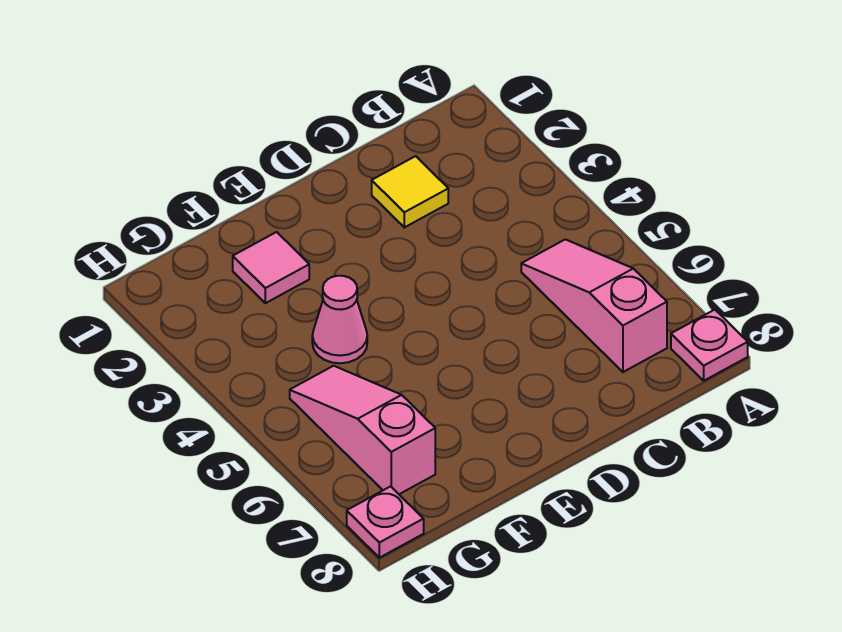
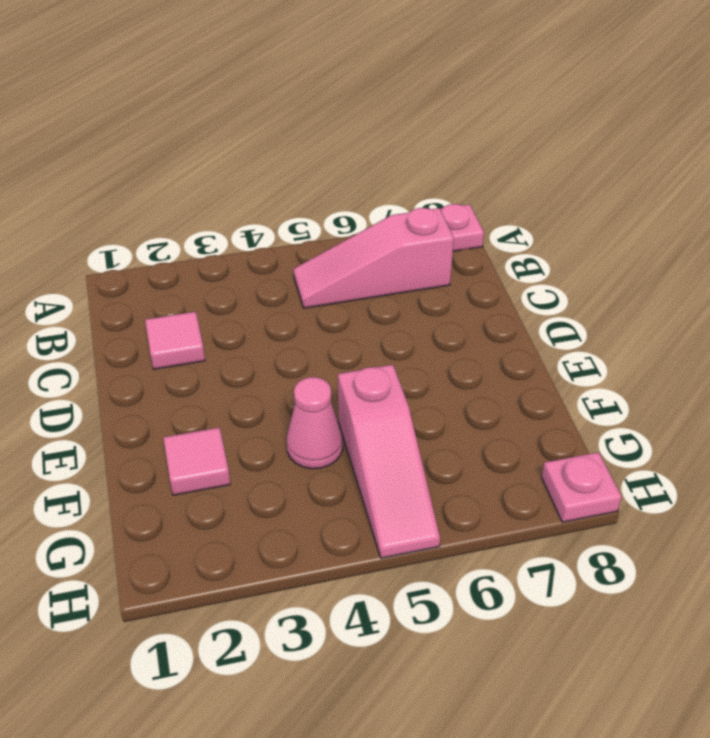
yellow 1x1 tile [372,156,448,227] -> pink 1x1 tile [145,312,205,369]
pink 1x3 slope [290,366,435,494] -> pink 1x3 slope turned to [338,365,440,558]

